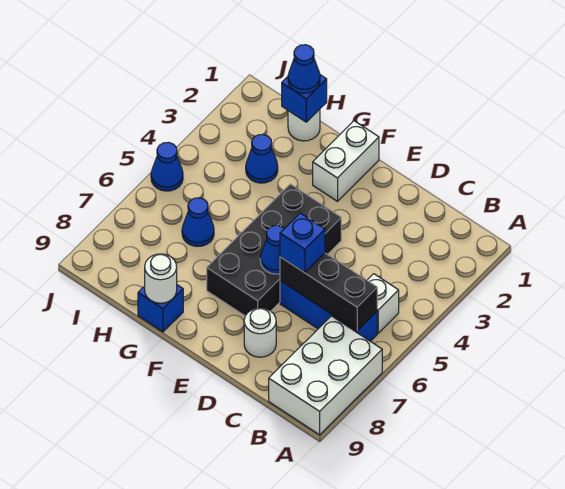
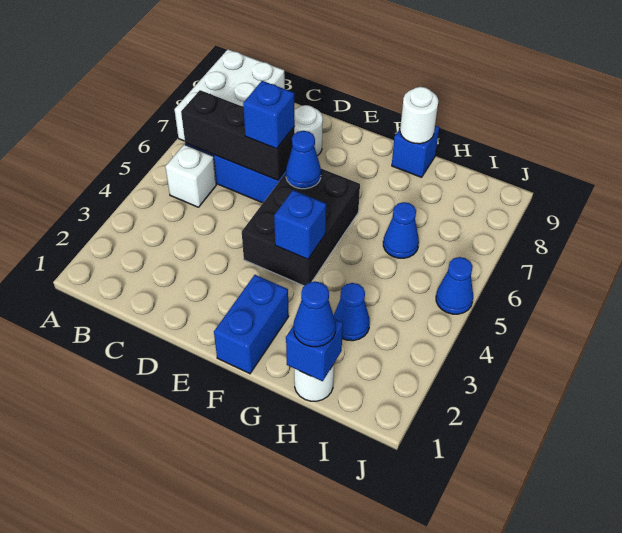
black 2x4 brick [207,184,341,316] -> black 2x3 brick [242,169,360,286]
white 1x2 brick [313,121,379,201] -> blue 1x2 brick [214,275,289,374]
none -> blue 1x1 brick [274,190,326,259]

